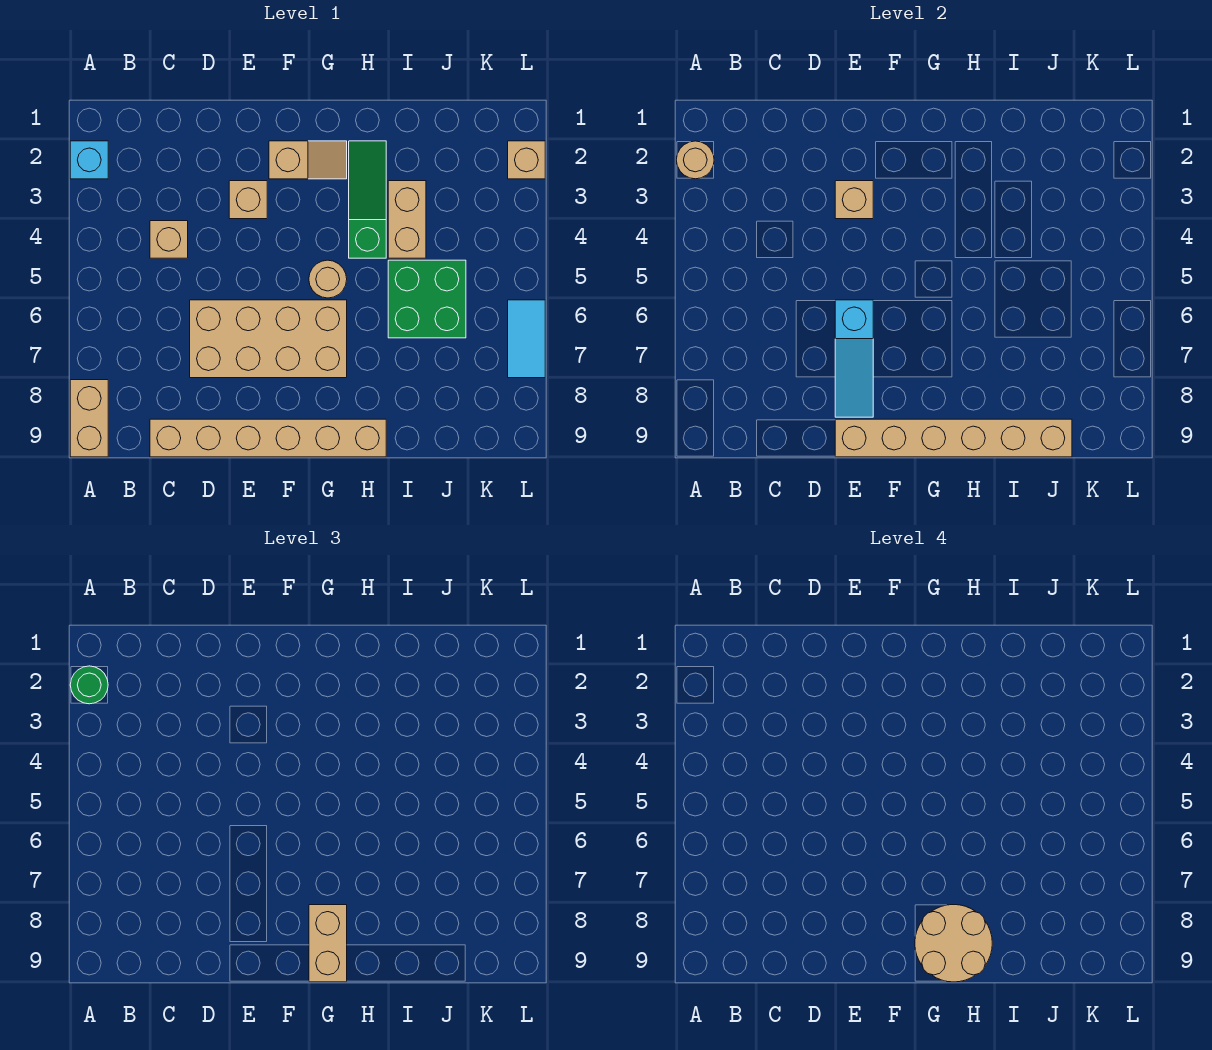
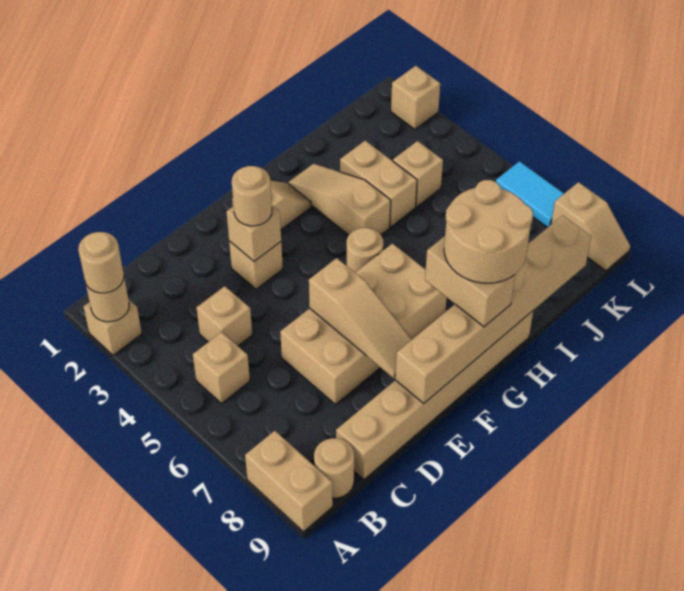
cyan 1x1 brick [70,141,108,179] -> tan 1x1 brick [83,299,142,355]
green 1x1 round brick [70,666,108,704] -> tan 1x1 round brick [78,232,124,293]
none -> tan 1x1 brick [193,332,250,403]
none -> tan 1x1 round brick [314,438,354,498]
none -> tan 1x1 round brick [232,166,272,226]
cyan 1x3 slope [835,300,873,417] -> tan 1x3 slope [309,258,412,378]
green 1x3 slope [349,141,386,258] -> tan 1x3 slope [288,164,391,235]
green 2x2 brick [388,260,466,338] -> none
none -> tan 1x1 brick [393,141,443,207]
none -> tan 1x2 slope [551,182,630,271]

